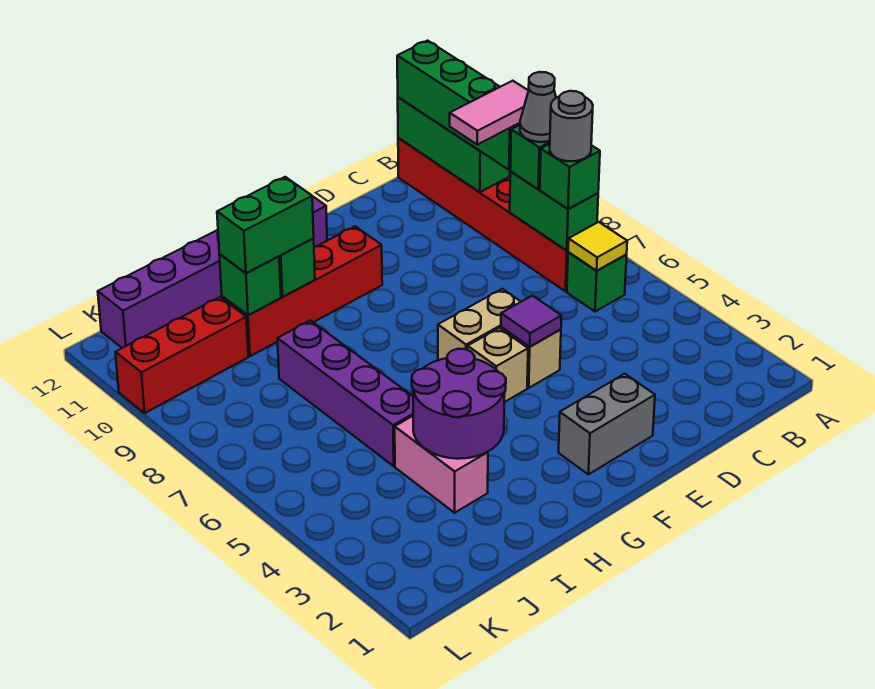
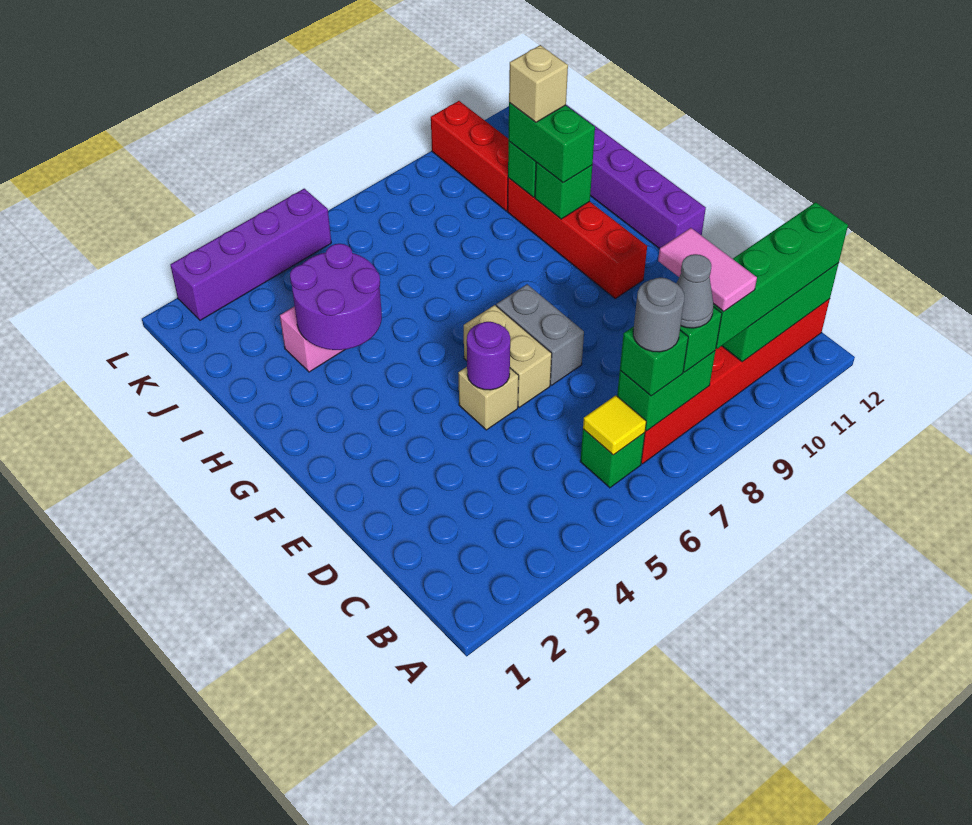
grey 1x2 brick [559,374,655,474] -> grey 1x2 brick moved to [496,284,584,385]
purple 1x1 tile [501,296,562,346] -> purple 1x1 round brick [467,322,510,390]
tan 1x1 brick [468,328,528,402] -> tan 1x1 brick moved to [509,45,568,122]
purple 1x4 brick [277,320,413,466] -> purple 1x4 brick moved to [170,189,331,320]

